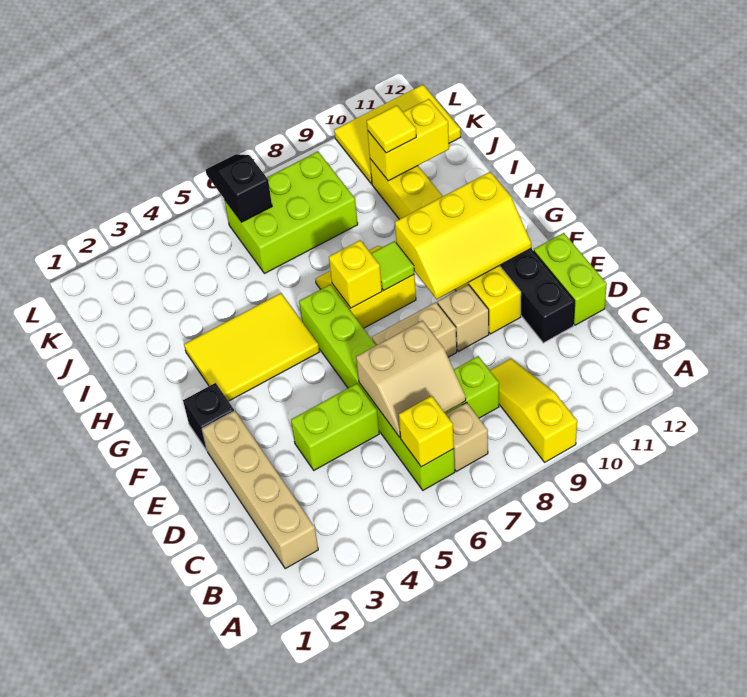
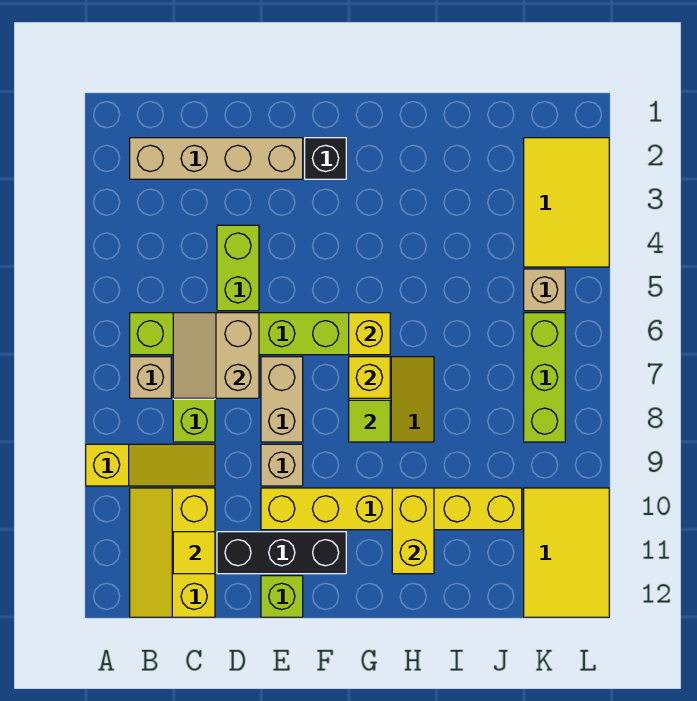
yellow 1x1 brick [399,396,454,467] -> yellow 1x1 brick moved to [349,313,390,355]
lime 1x2 brick [534,233,607,325] -> lime 1x1 brick [261,576,303,617]
yellow 2x3 slope [395,172,531,299] -> yellow 2x3 slope moved to [130,488,215,617]
yellow 2x3 tile [184,293,319,401] -> yellow 2x3 tile moved to [524,138,609,267]
lime 2x3 brick [225,151,358,274] -> lime 1x3 brick [524,313,565,442]
yellow 1x2 brick [368,99,449,181] -> yellow 1x2 brick moved to [392,488,434,574]
yellow 1x1 tile [367,105,416,153] -> yellow 1x1 tile moved to [173,532,215,574]
none -> tan 1x1 brick [524,269,565,311]
black 1x2 slope [206,154,272,222] -> none

